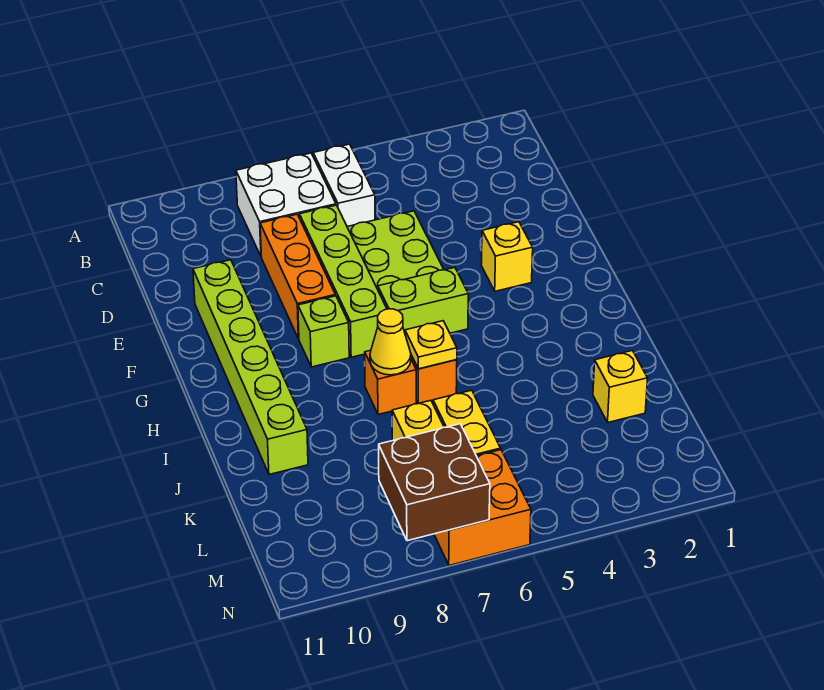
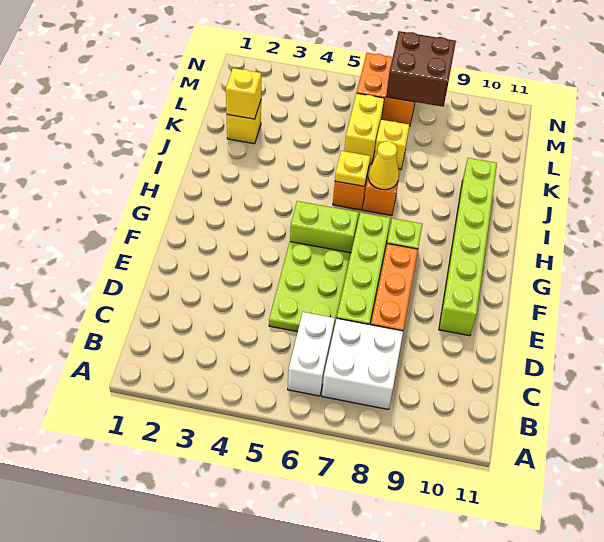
yellow 1x1 brick [481,222,533,291] -> yellow 1x1 brick moved to [226,68,261,119]

